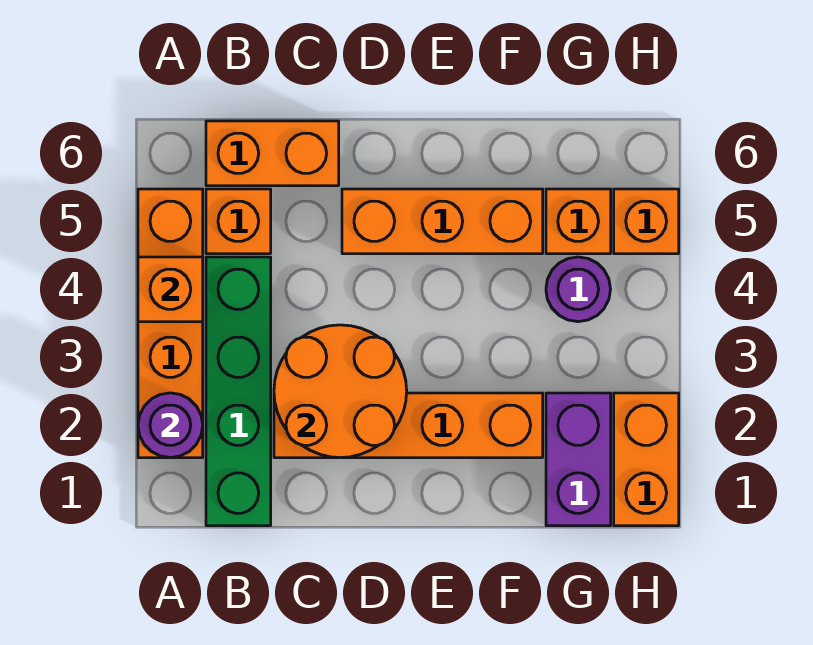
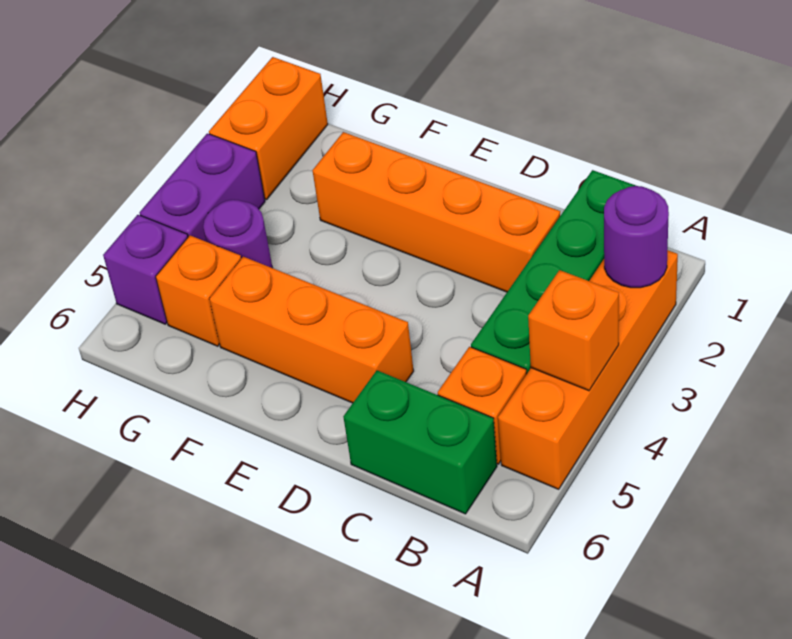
orange 1x2 brick [206,121,339,186] -> green 1x2 brick [343,370,497,514]
orange 2x2 round brick [274,325,407,458] -> none
purple 1x2 brick [546,393,611,526] -> purple 1x2 brick moved to [140,133,265,241]
orange 1x1 brick [614,189,679,254] -> purple 1x1 brick [103,215,188,324]

